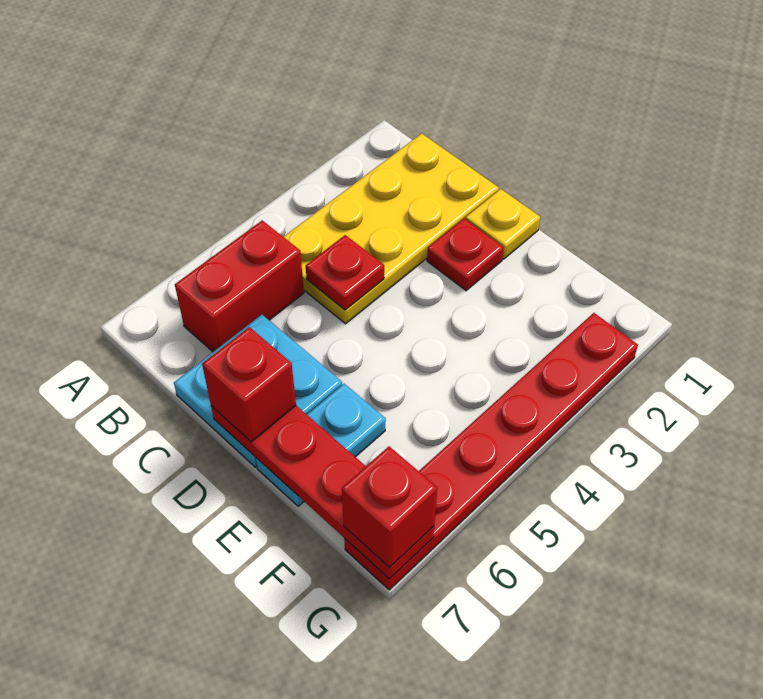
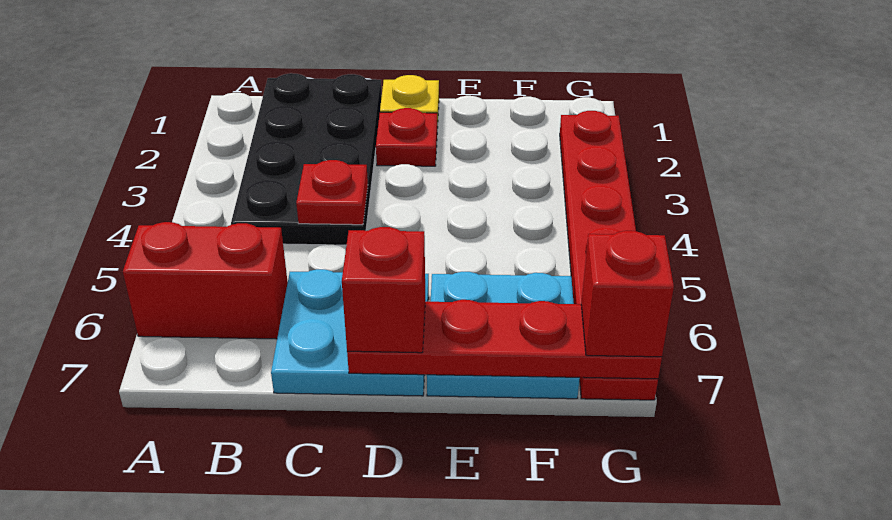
yellow 2x4 plate [284,134,499,324] -> black 2x4 plate [231,73,382,245]
red 1x2 brick [175,220,304,352] -> red 1x2 brick turned to [123,222,288,339]
cyan 1x2 plate [256,384,386,506] -> cyan 2x2 plate [427,272,580,399]

